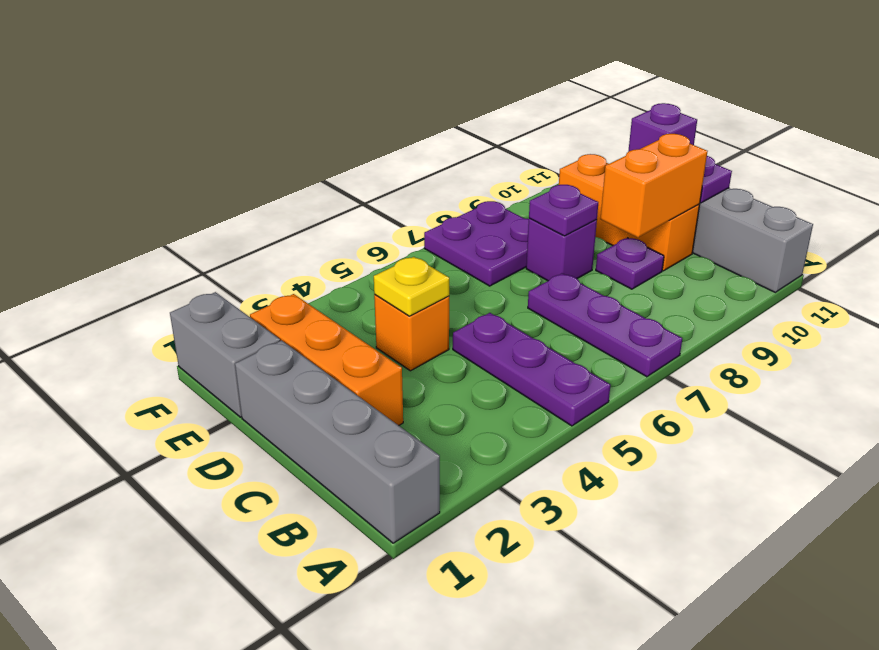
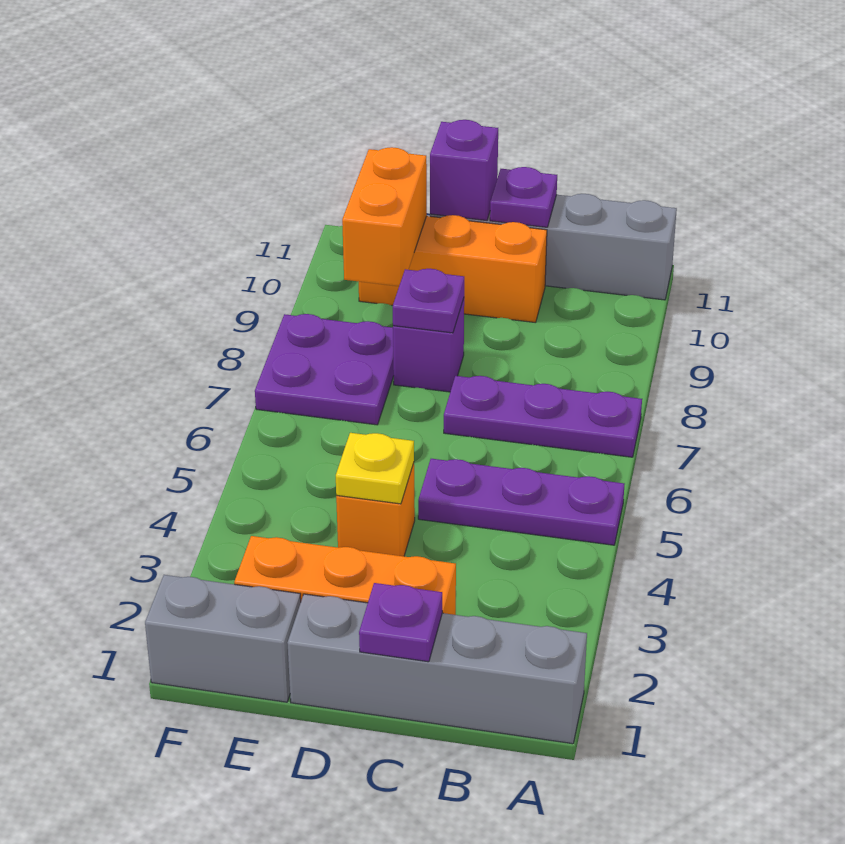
purple 1x1 plate [596,238,664,289] -> purple 1x1 plate moved to [359,583,442,662]
orange 1x2 brick [600,134,708,237] -> orange 1x2 brick moved to [342,147,427,286]

